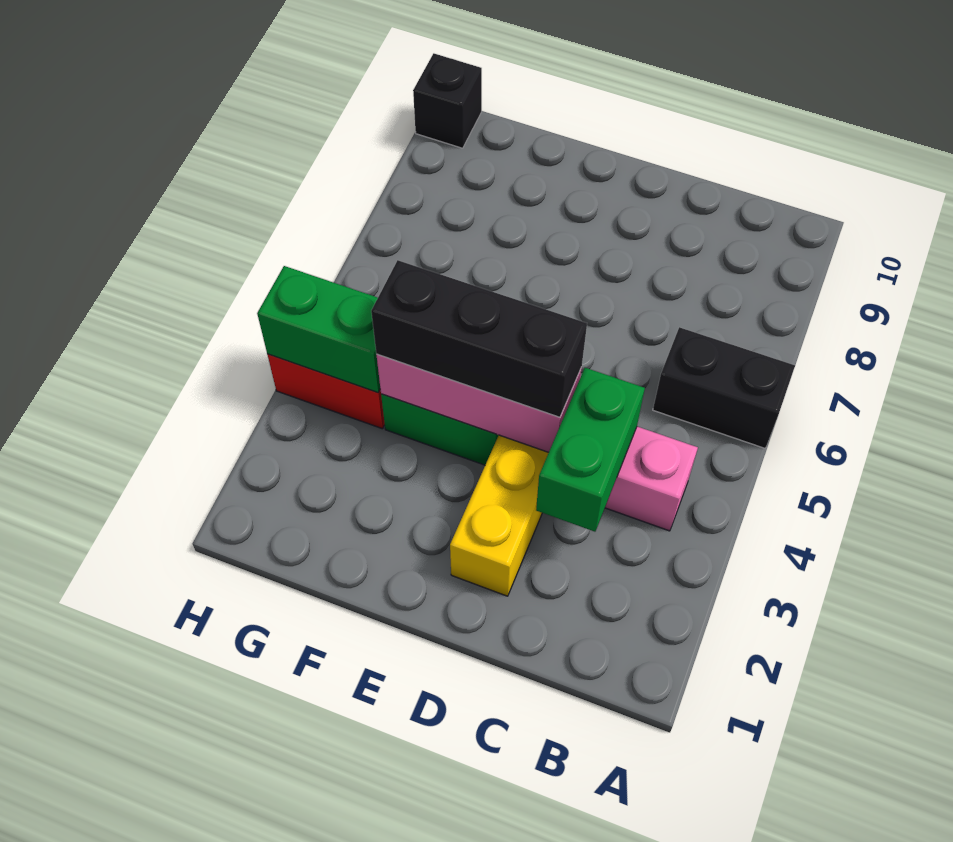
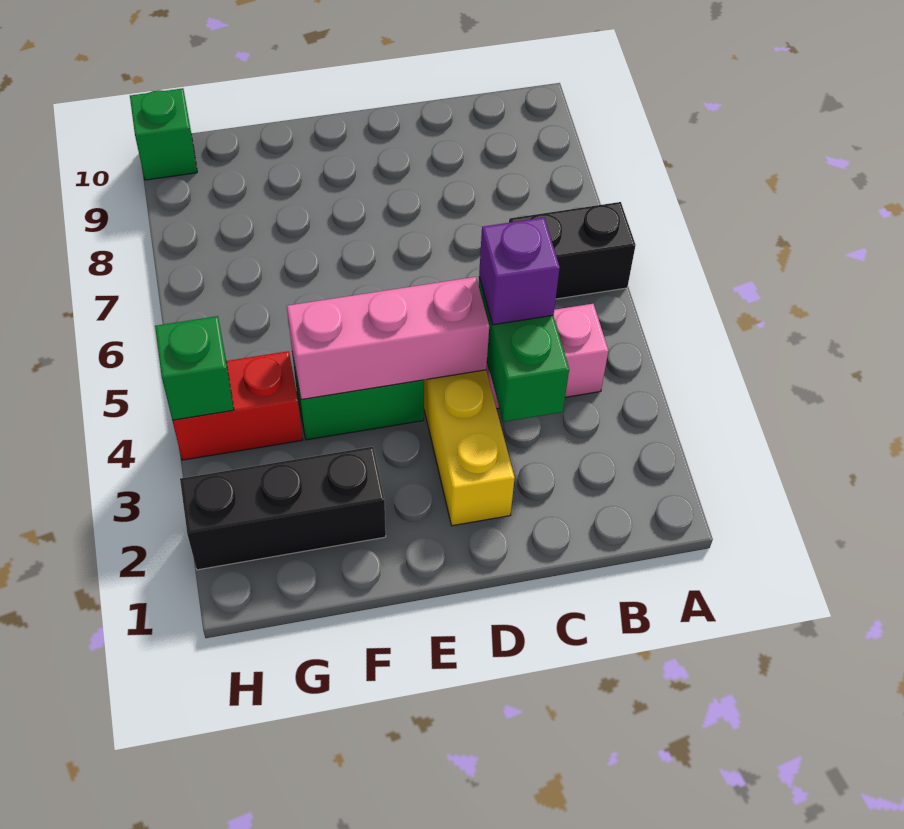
none -> purple 1x1 brick [479,218,560,325]
black 1x3 brick [371,260,587,417] -> black 1x3 brick moved to [180,447,386,570]
green 1x2 brick [257,266,380,393] -> green 1x1 brick [155,316,234,420]
black 1x1 brick [413,53,482,148] -> green 1x1 brick [130,88,197,180]

